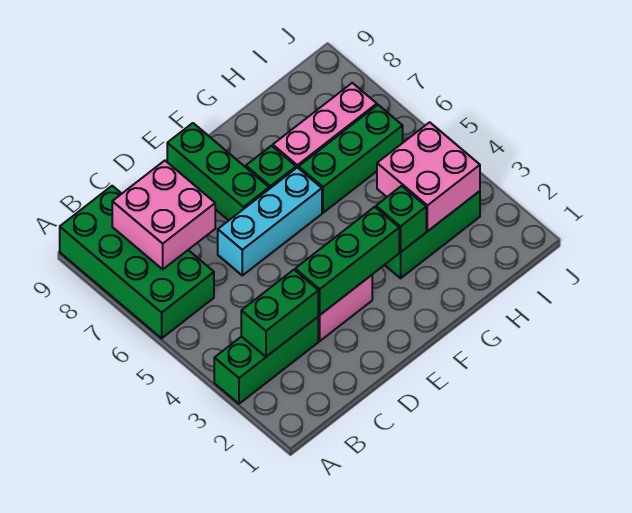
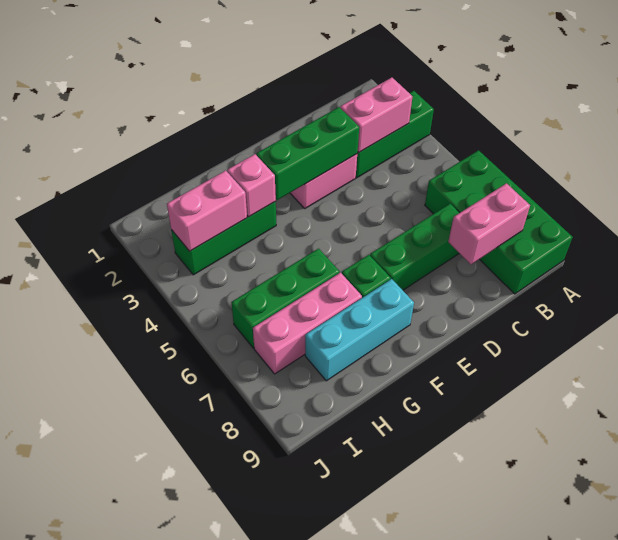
green 1x2 brick [241,270,318,357] -> pink 1x2 brick [340,78,412,152]
pink 2x2 brick [112,161,215,269] -> pink 1x2 brick [448,183,530,264]
cyan 1x3 brick [218,168,322,275] -> cyan 1x3 brick moved to [305,279,414,381]
green 1x3 brick [167,123,269,220] -> green 1x3 brick turned to [370,204,460,290]
green 1x1 brick [376,186,426,252] -> pink 1x1 brick [227,154,276,217]
pink 2x2 brick [377,122,480,231] -> pink 1x2 brick [167,171,247,251]

